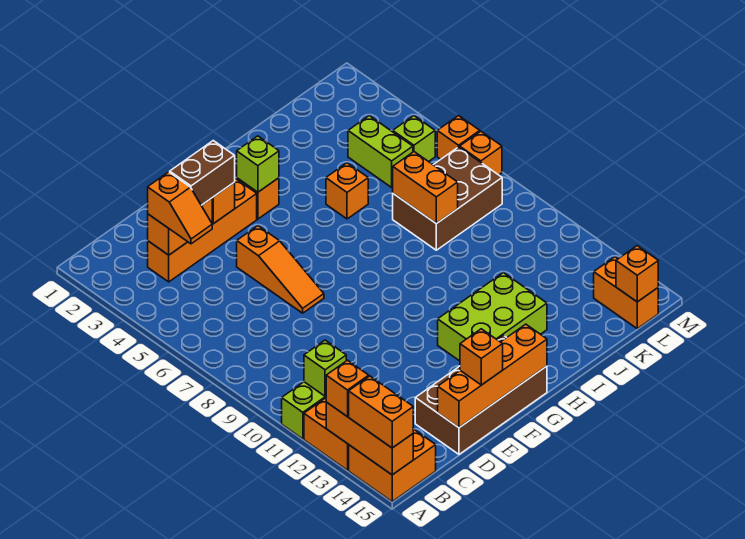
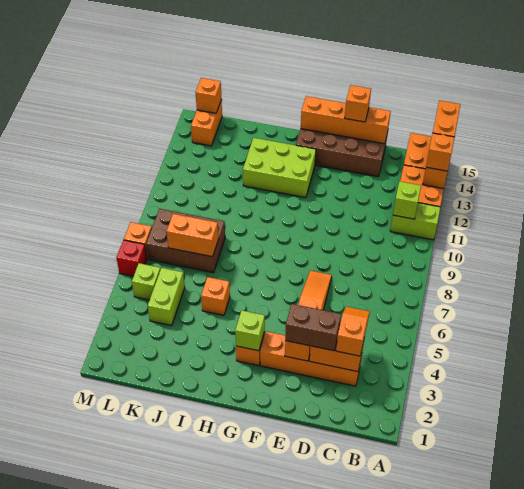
orange 1x2 brick [393,152,458,224] -> orange 1x2 brick turned to [166,214,219,257]
orange 1x1 brick [437,116,480,159] -> red 1x1 brick [117,240,147,276]

